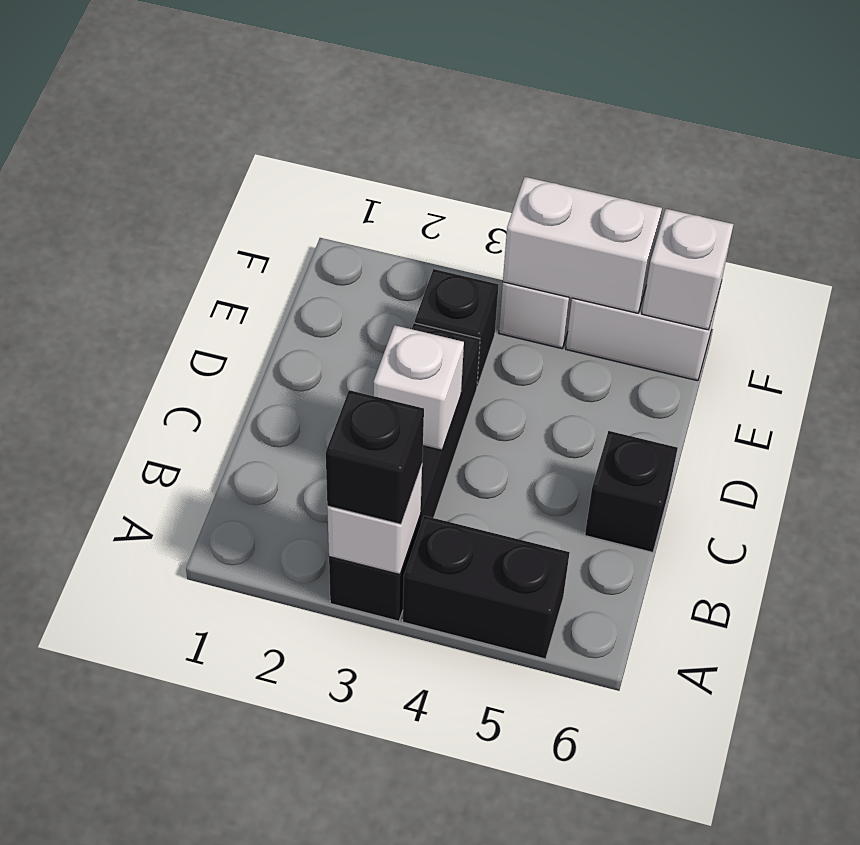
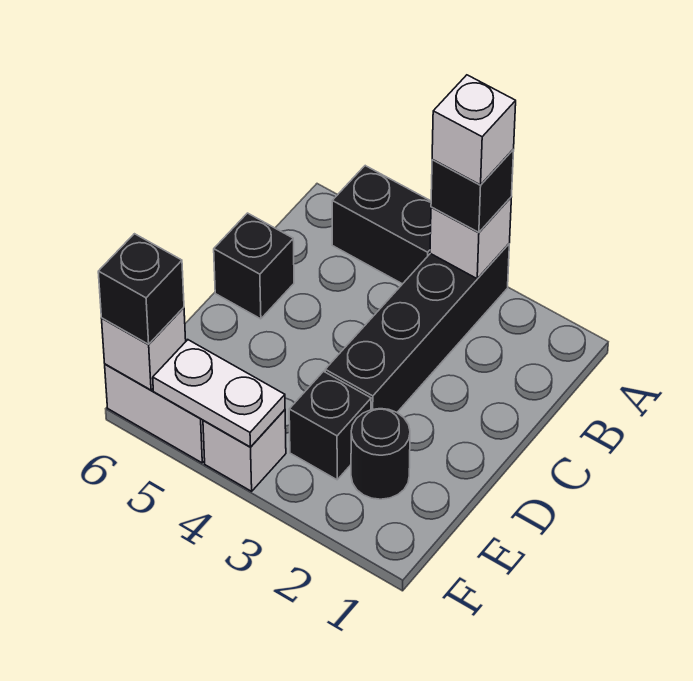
white 1x1 brick [374,325,464,450] -> white 1x1 brick moved to [432,75,516,185]
none -> black 1x1 round brick [351,409,410,499]
white 1x2 brick [503,177,662,313] -> white 1x2 plate [153,340,285,447]
none -> black 1x1 brick [98,234,184,344]

